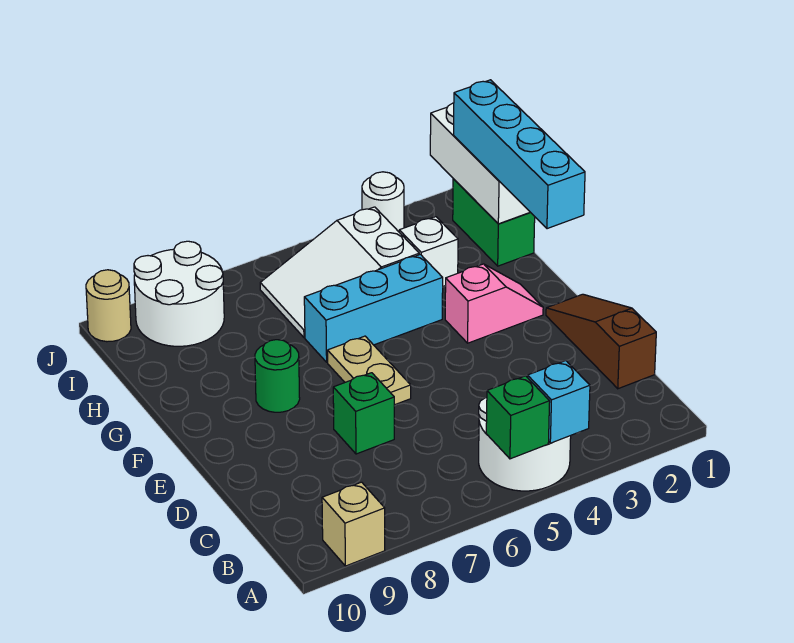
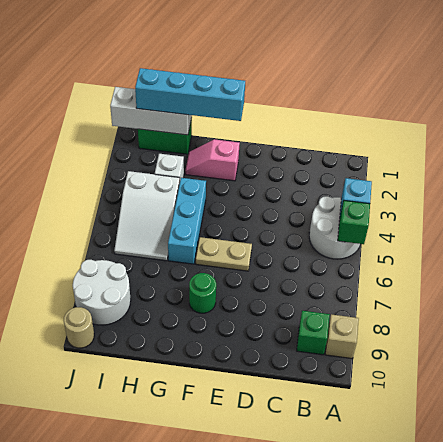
brown 1x3 slope [546,294,656,389] -> none
green 1x1 brick [333,373,394,454] -> green 1x1 brick moved to [297,311,330,355]
pink 1x2 slope [445,264,543,343] -> pink 1x2 slope turned to [185,139,240,181]
white 1x1 round brick [362,172,404,232] -> none

